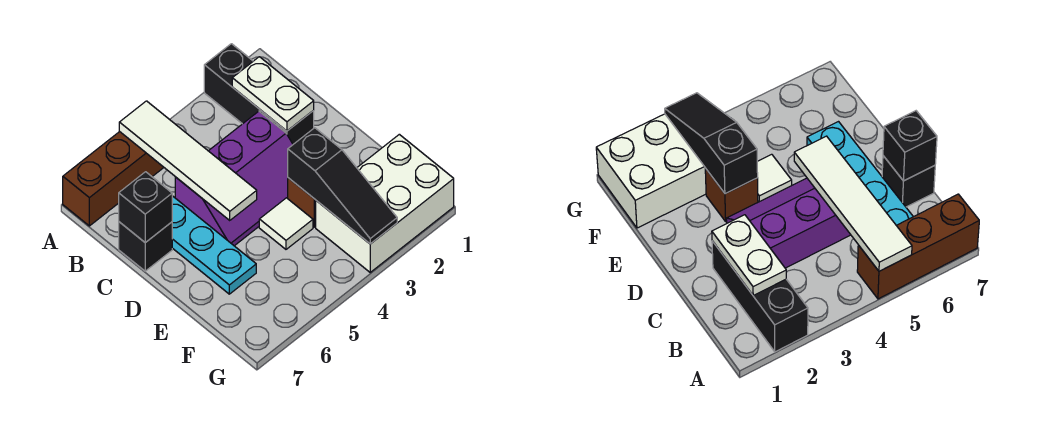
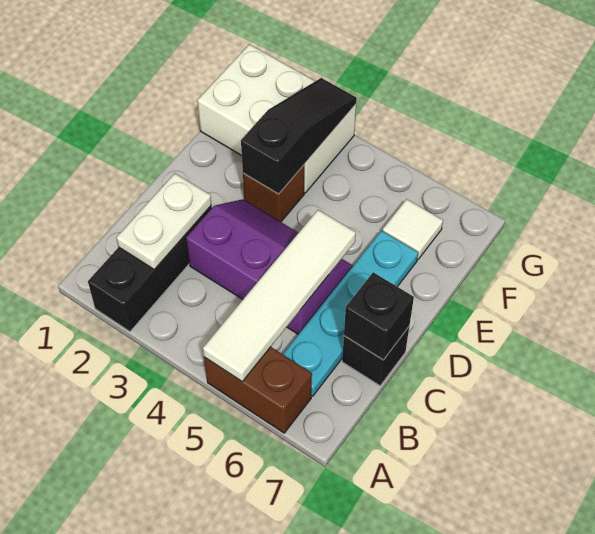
brown 1x3 brick [63,132,164,226] -> brown 1x2 brick [204,347,312,433]
white 1x1 tile [259,198,313,249] -> white 1x1 tile moved to [382,199,443,259]

